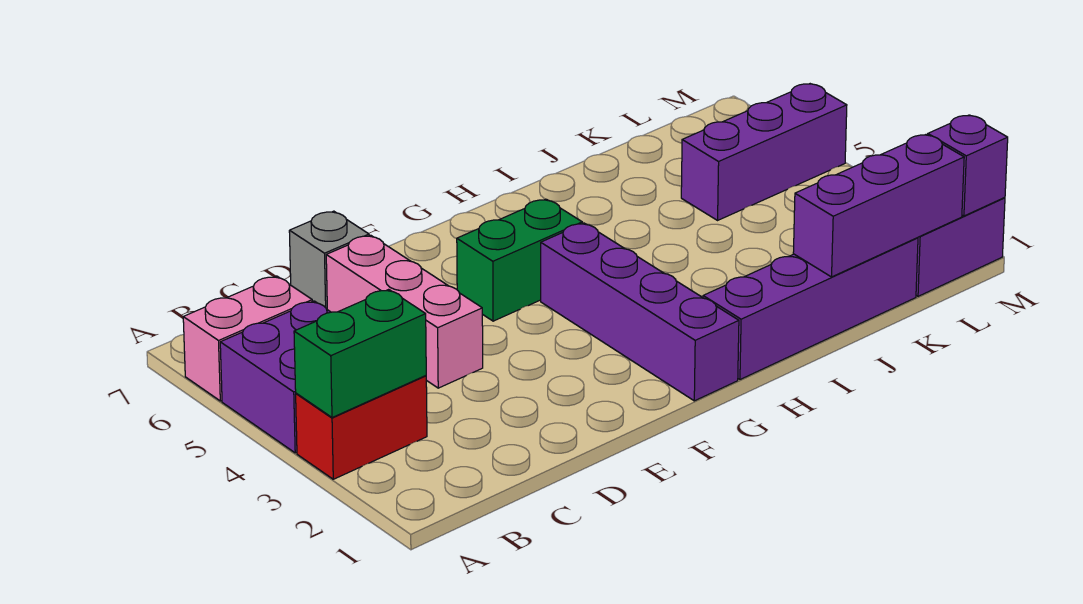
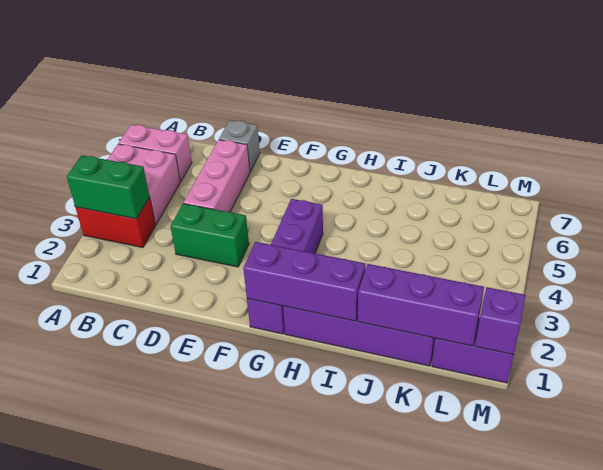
purple 2x2 brick [220,301,330,453] -> pink 2x2 brick [107,144,180,224]
green 1x2 brick [457,199,582,321] -> green 1x2 brick moved to [170,204,249,267]
purple 1x3 brick [681,84,847,220] -> purple 1x3 brick moved to [243,242,366,321]

